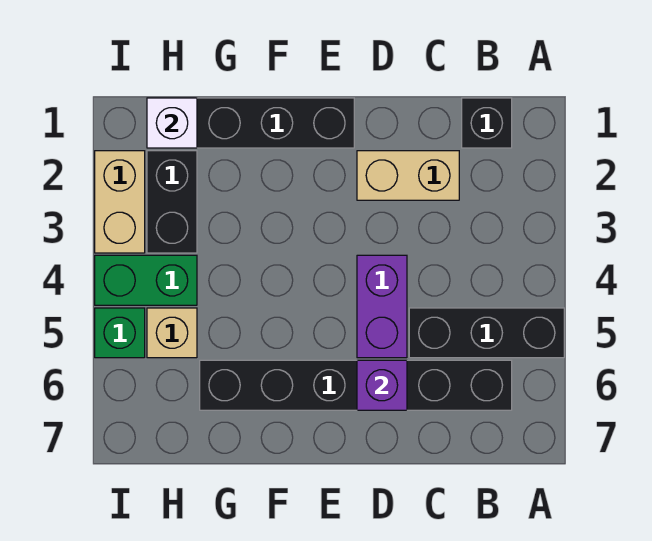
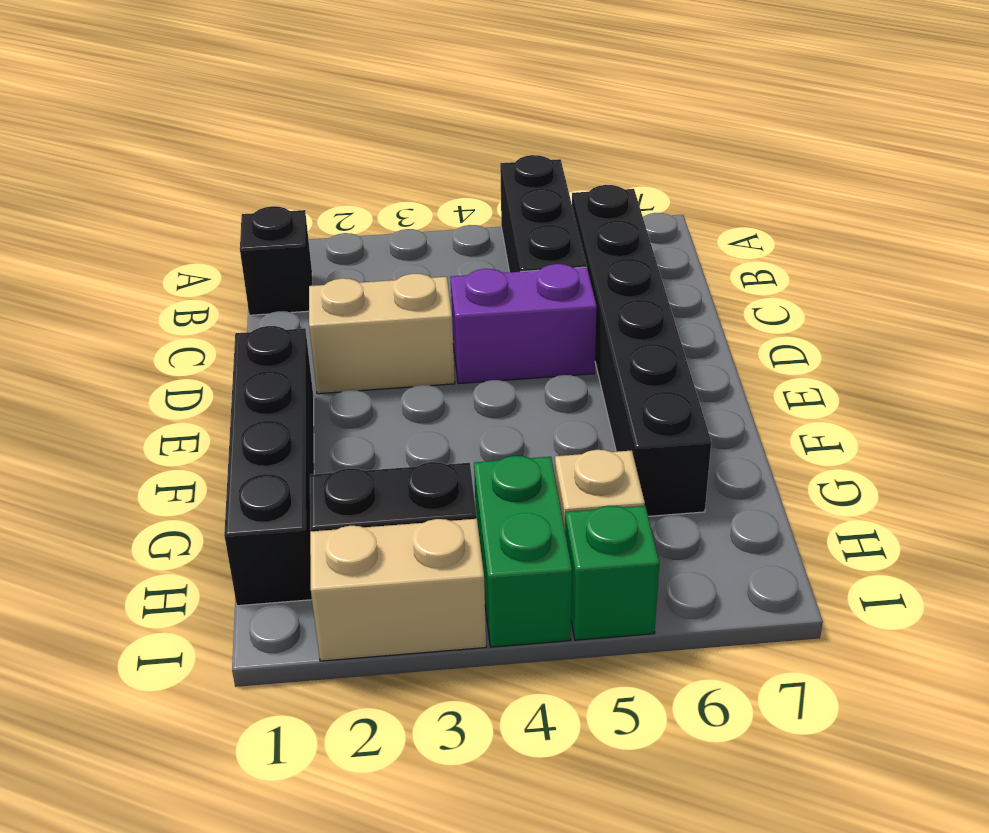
tan 1x2 brick [357,151,459,200] -> tan 1x2 brick turned to [309,274,455,394]
purple 1x1 brick [357,360,407,410] -> none
white 1x1 brick [147,98,197,148] -> none

